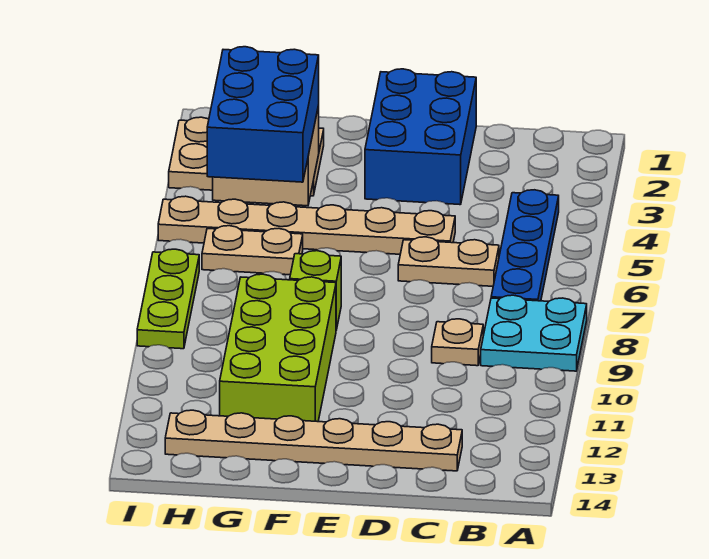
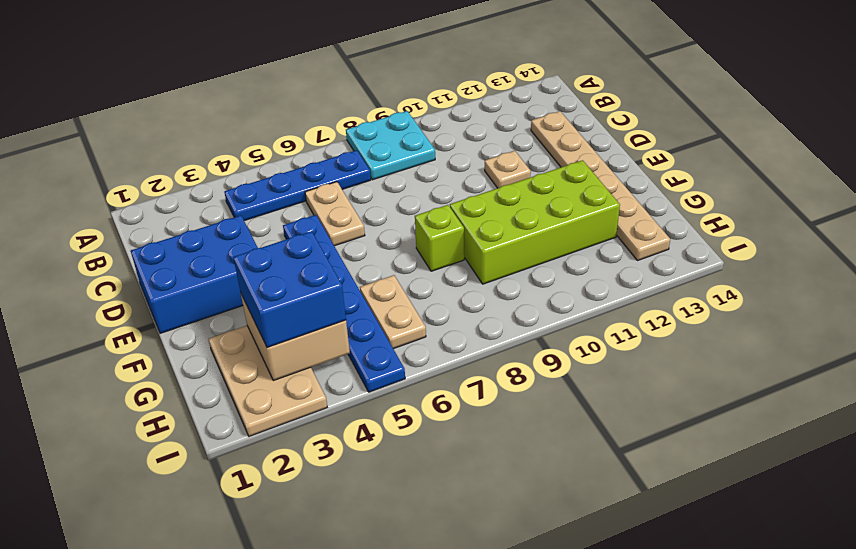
tan 1x1 plate [432,319,483,366] -> tan 1x1 plate moved to [485,151,531,188]
tan 1x6 plate [158,196,455,254] -> blue 1x6 plate [283,215,405,392]
blue 2x3 brick [207,47,319,182] -> blue 2x2 brick [233,231,346,348]
lime 1x3 plate [137,249,199,349] -> none

